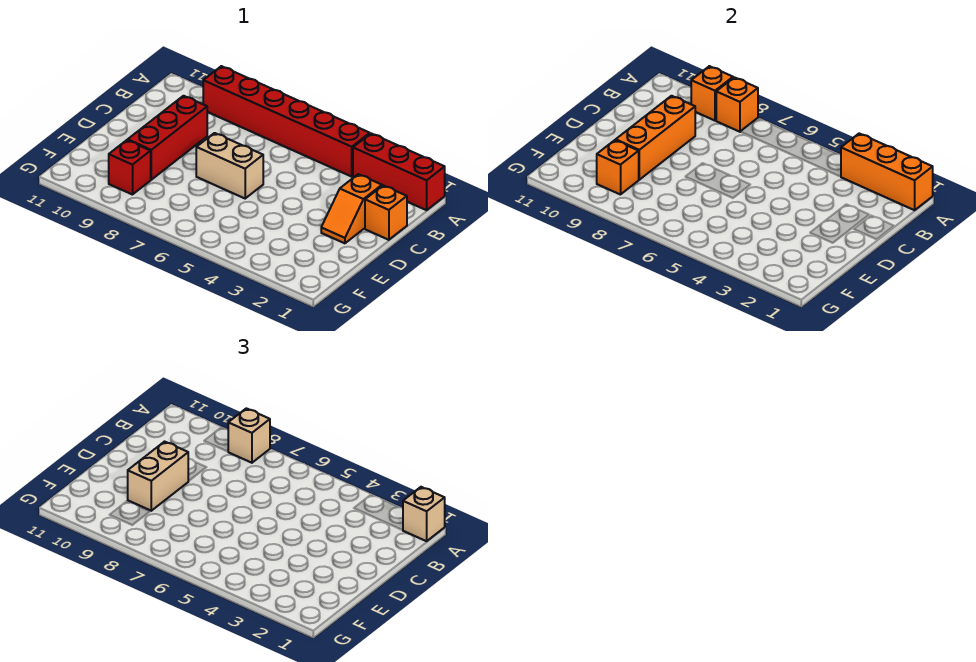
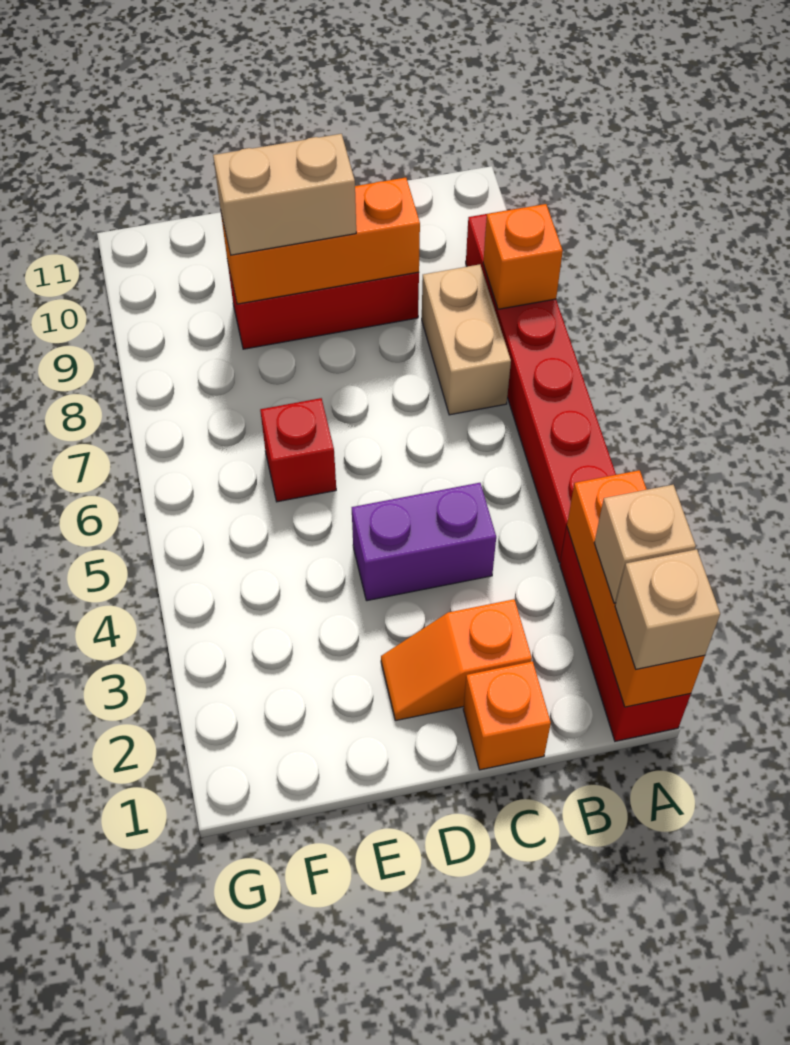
tan 1x1 brick [228,408,270,463] -> tan 1x1 brick moved to [594,485,696,603]
orange 1x1 brick [691,66,733,121] -> none
none -> purple 1x2 brick [352,483,496,601]
tan 1x2 brick [196,133,263,198] -> tan 1x2 brick moved to [422,264,511,415]
red 1x1 brick [109,140,151,195] -> red 1x1 brick moved to [260,398,336,502]
orange 1x1 brick [597,140,639,195] -> none

